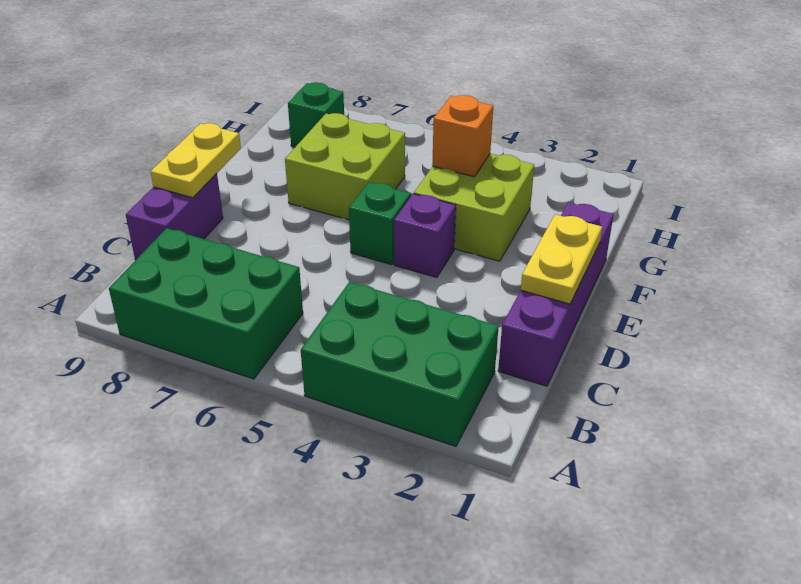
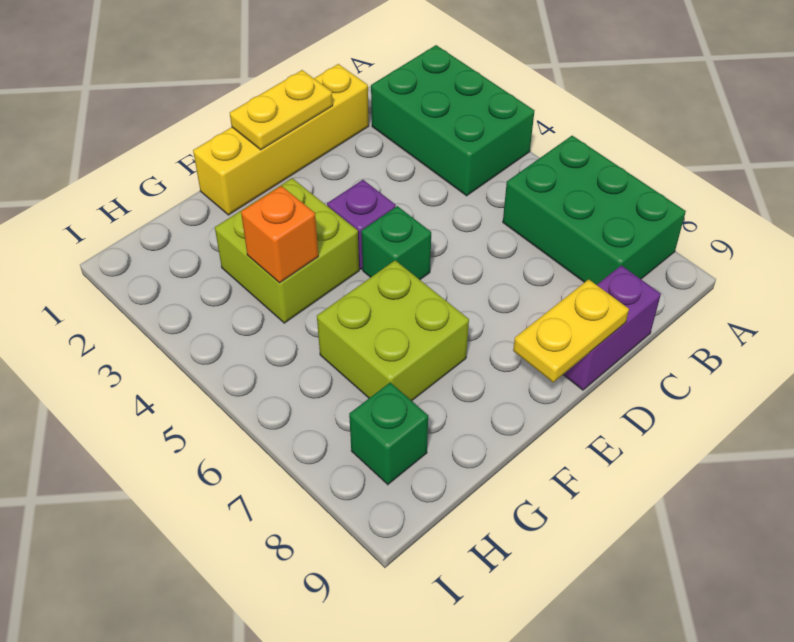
purple 1x4 brick [498,202,614,386] -> yellow 1x4 brick [193,64,369,215]

